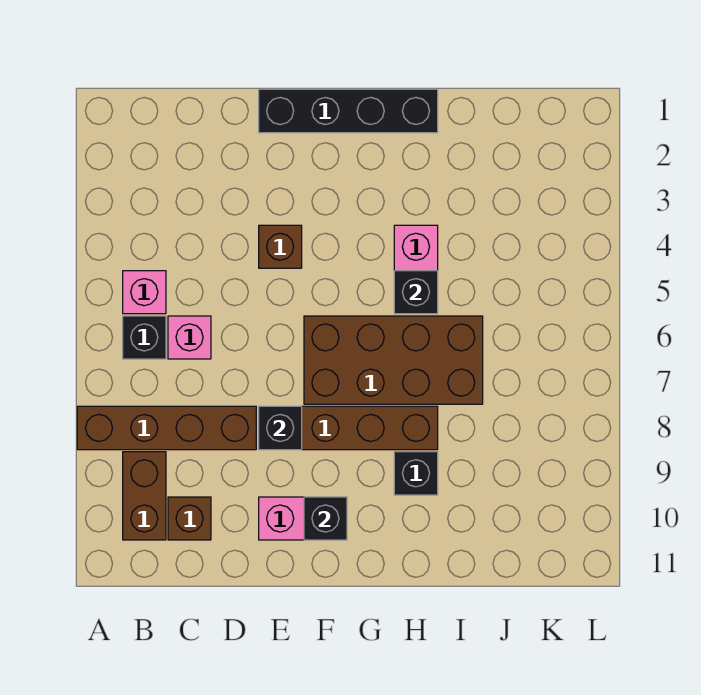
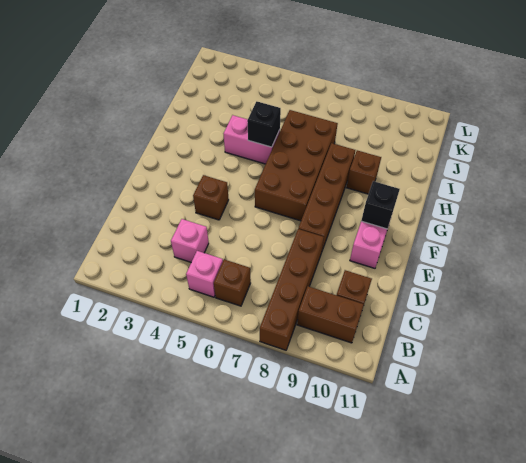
black 1x1 brick [123,316,166,359] -> brown 1x1 brick [214,259,251,306]
pink 1x1 brick [168,316,211,359] -> pink 1x1 brick moved to [171,219,209,262]
black 1x4 brick [259,89,438,133] -> none
black 1x1 brick [259,406,302,450] -> none
black 1x1 brick [394,452,438,495] -> brown 1x1 brick [346,150,381,194]

